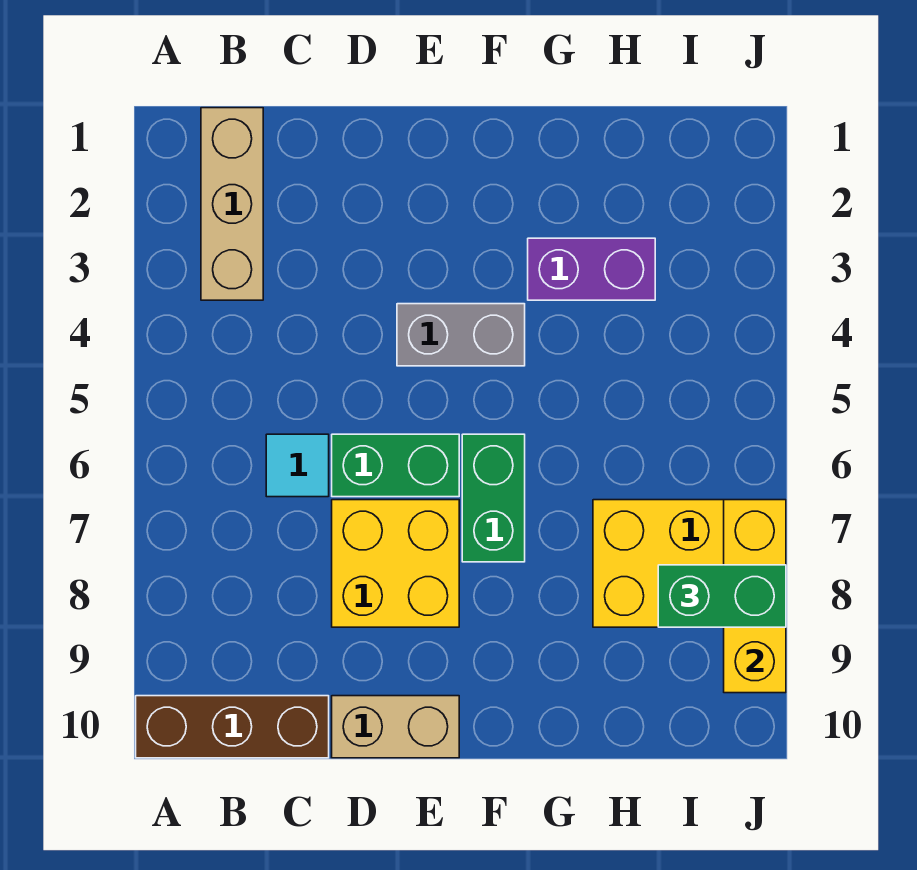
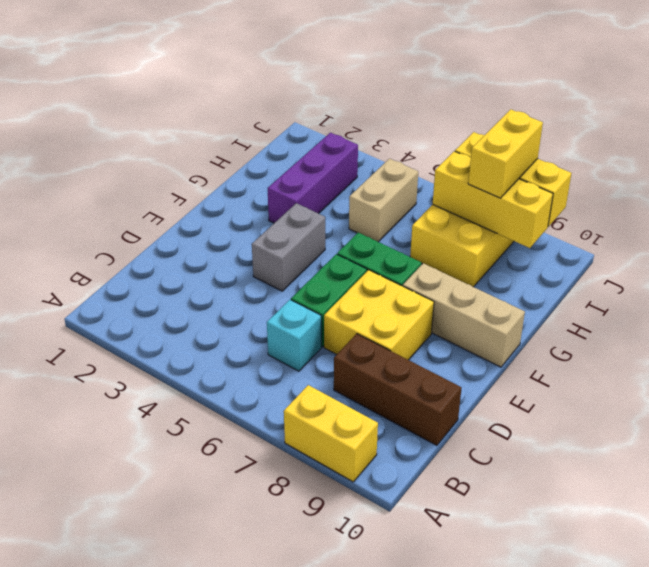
none -> yellow 1x2 brick [284,385,378,482]
brown 1x3 brick [136,696,329,758] -> brown 1x3 brick turned to [334,334,462,445]
tan 1x3 brick [201,108,263,300] -> tan 1x3 brick moved to [403,263,525,367]
cyan 1x1 tile [266,434,329,497] -> cyan 1x1 brick [267,300,321,371]
tan 1x2 brick [332,696,459,758] -> tan 1x2 brick moved to [349,159,418,242]
purple 1x2 brick [528,238,655,300] -> purple 1x3 brick [268,133,358,223]
none -> yellow 1x3 brick [433,151,553,248]
green 1x2 brick [658,565,786,627] -> yellow 1x2 brick [468,109,543,198]

